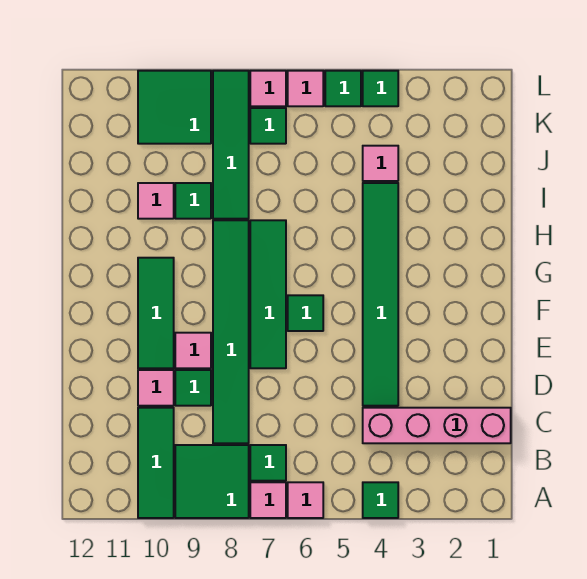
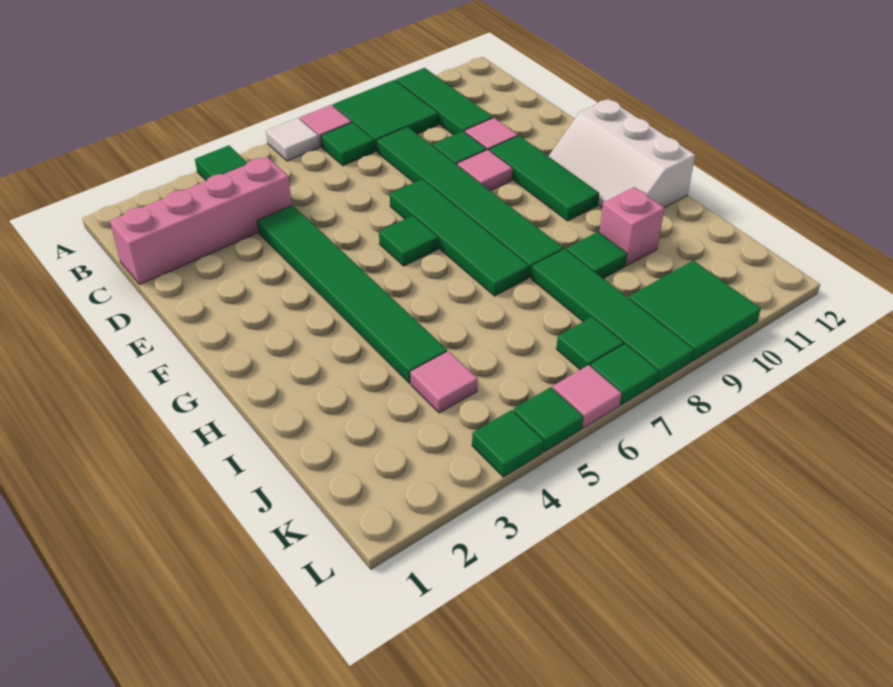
pink 1x1 tile [288,482,323,518] -> white 1x1 tile [266,118,319,161]
none -> white 2x3 slope [549,99,695,208]
pink 1x1 tile [138,183,174,219] -> pink 1x1 brick [599,187,664,266]
pink 1x1 tile [250,71,286,106] -> green 1x1 tile [590,344,658,405]

